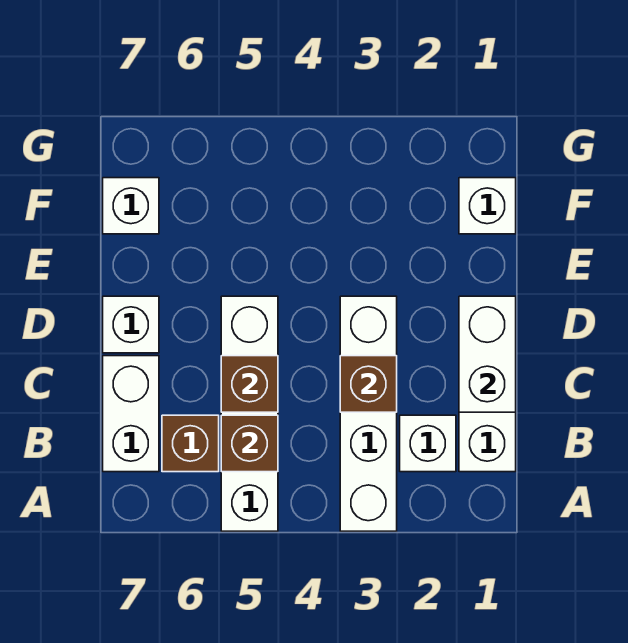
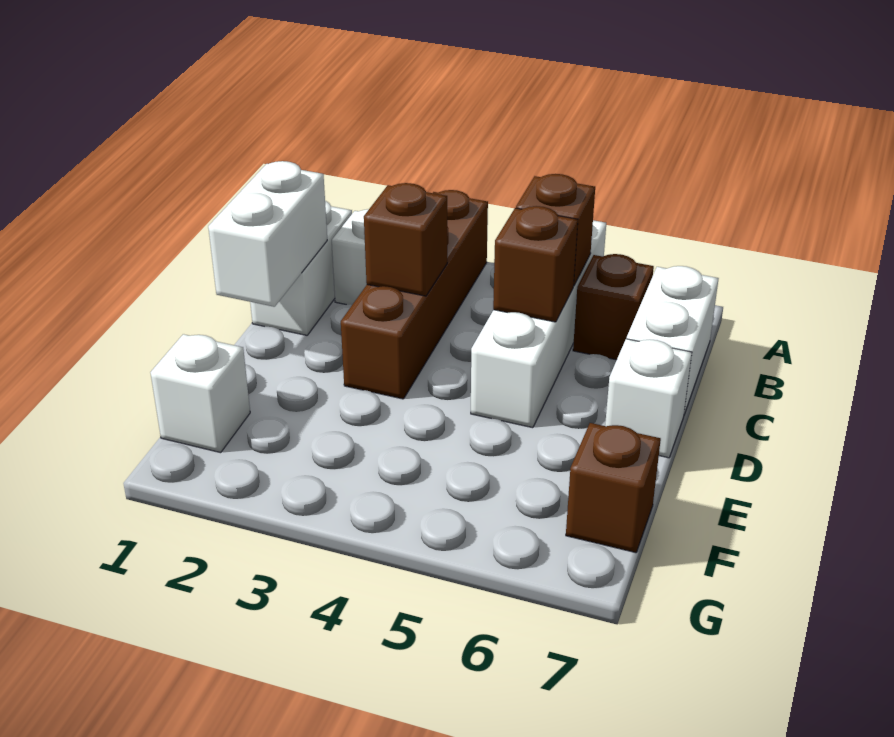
white 1x4 brick [340,296,397,531] -> brown 1x4 brick [341,190,488,399]
white 1x1 brick [103,178,159,234] -> brown 1x1 brick [566,423,661,553]

